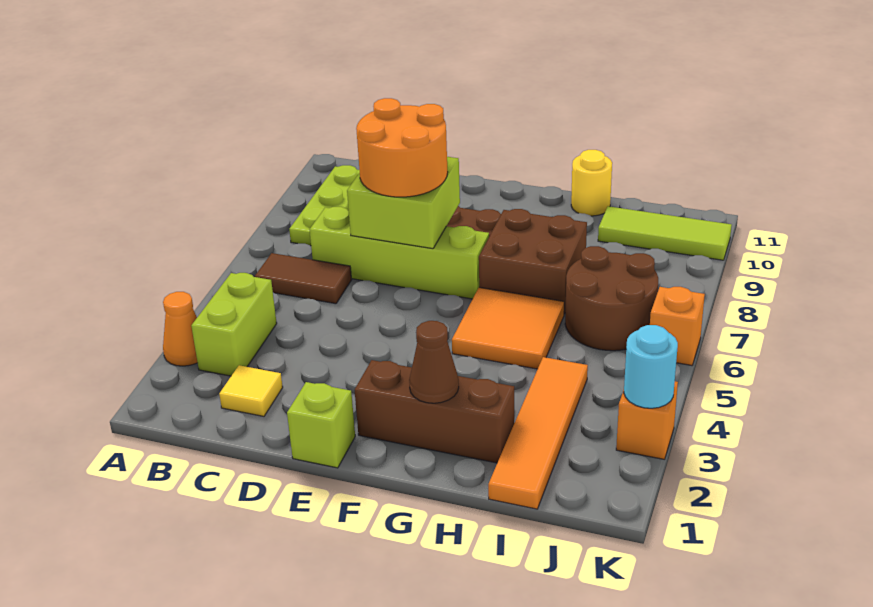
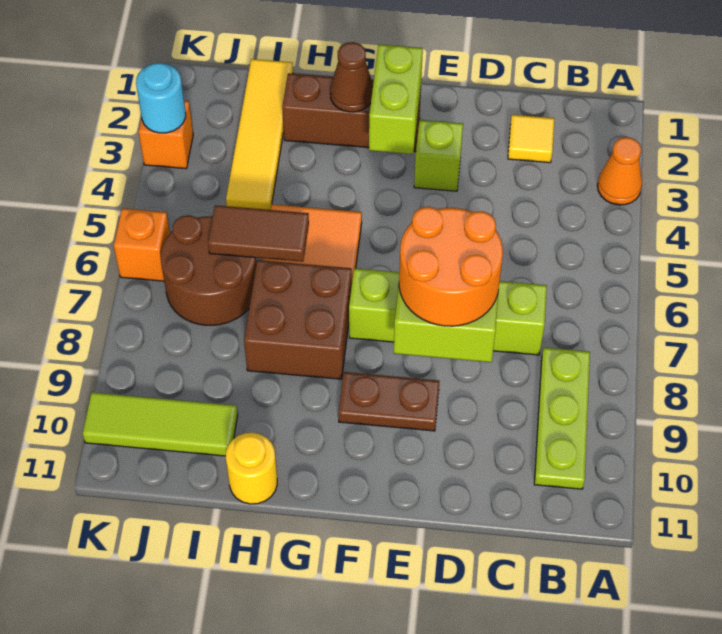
lime 1x2 brick [191,273,277,376] -> lime 1x2 brick moved to [369,44,423,154]
brown 1x2 tile [255,253,351,304] -> brown 1x2 tile moved to [208,205,309,262]
lime 1x1 brick [287,382,355,468] -> lime 1x1 brick moved to [414,120,463,191]
orange 1x4 tile [488,357,588,509] -> yellow 1x4 tile [226,59,293,210]

